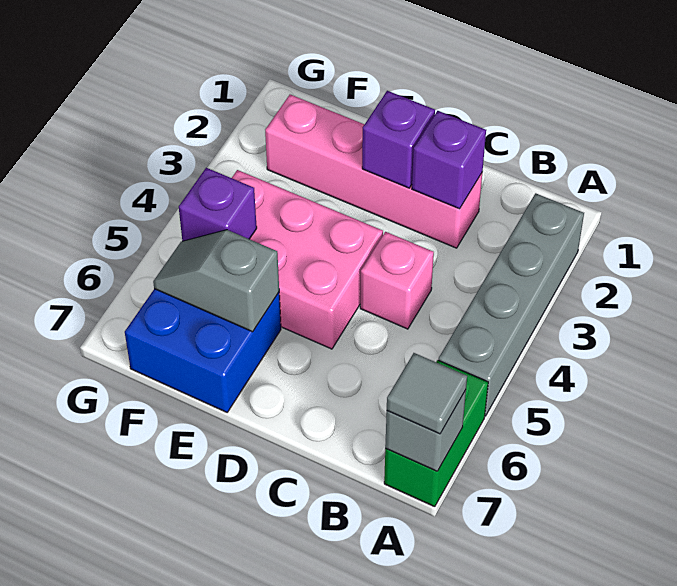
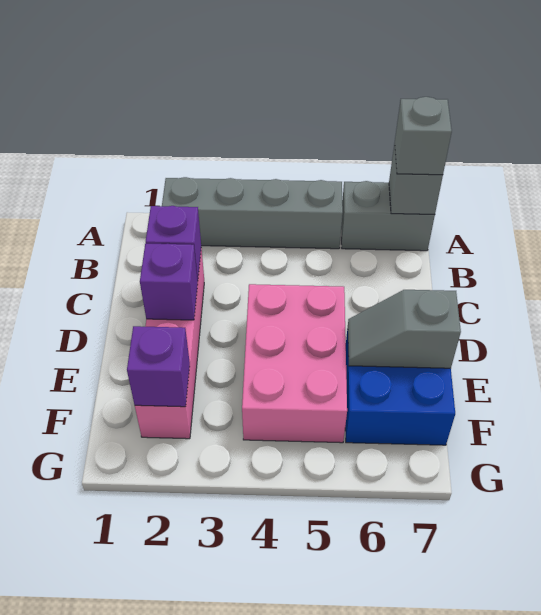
green 1x2 brick [384,360,488,507] -> grey 1x2 brick [341,181,435,251]
grey 1x1 tile [387,353,467,434] -> grey 1x1 brick [395,97,452,175]
pink 1x1 brick [360,232,434,329] -> none
grey 1x2 slope [153,230,279,332] -> grey 1x2 slope turned to [348,290,461,368]
purple 1x1 brick [179,168,257,241] -> purple 1x1 brick moved to [127,326,190,407]

